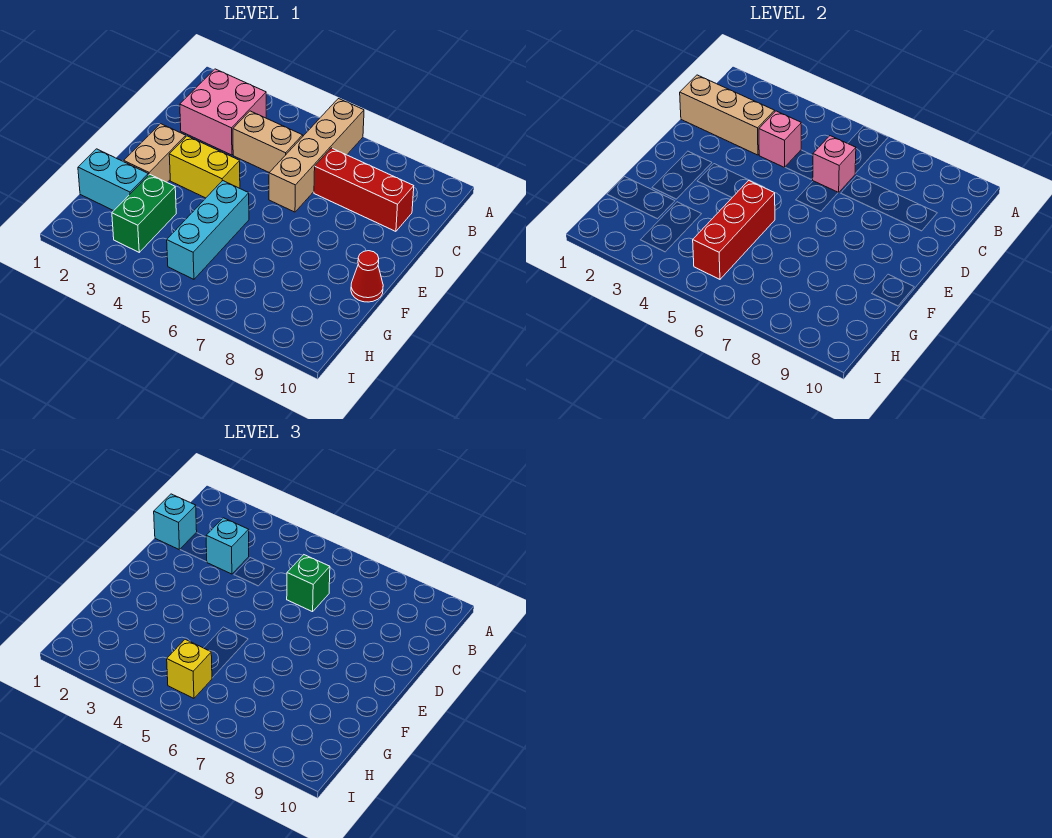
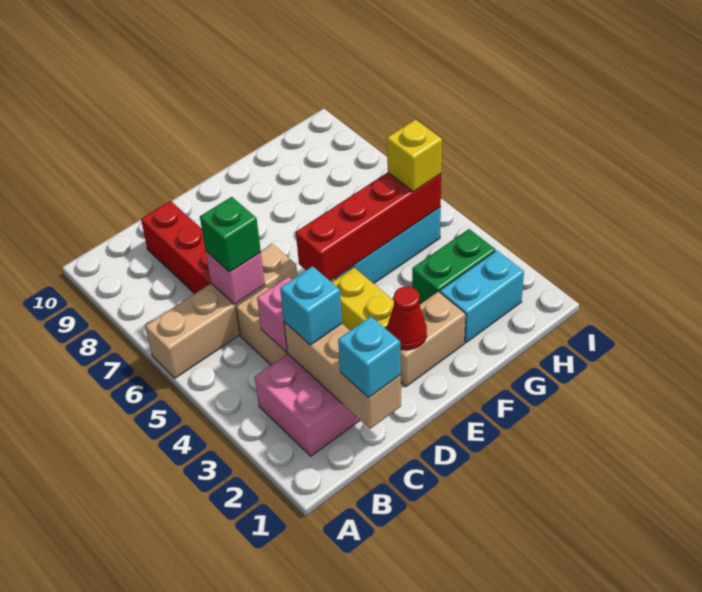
red 1x3 brick [693,181,775,279] -> red 1x4 brick [296,173,441,281]
red 1x1 cone [351,251,383,302] -> red 1x1 cone moved to [387,287,427,350]
cyan 1x2 brick [78,149,148,211] -> cyan 1x2 brick turned to [440,251,524,343]

